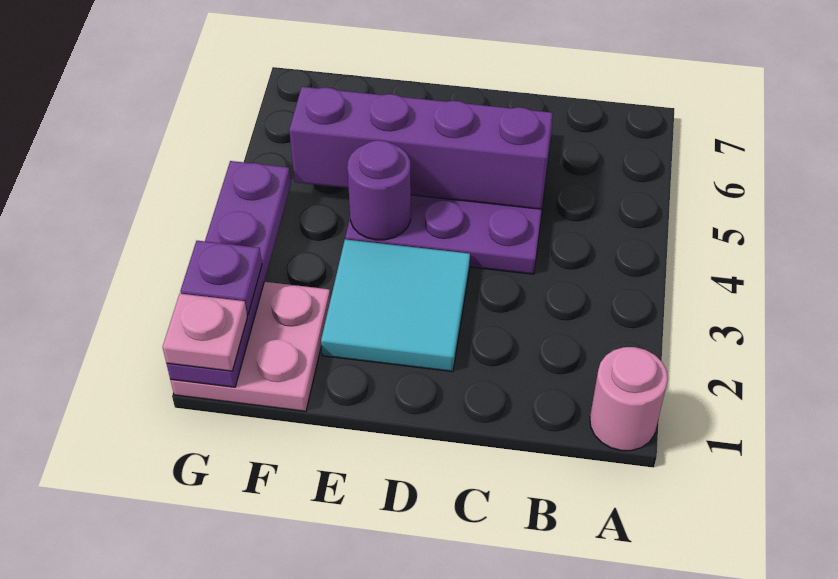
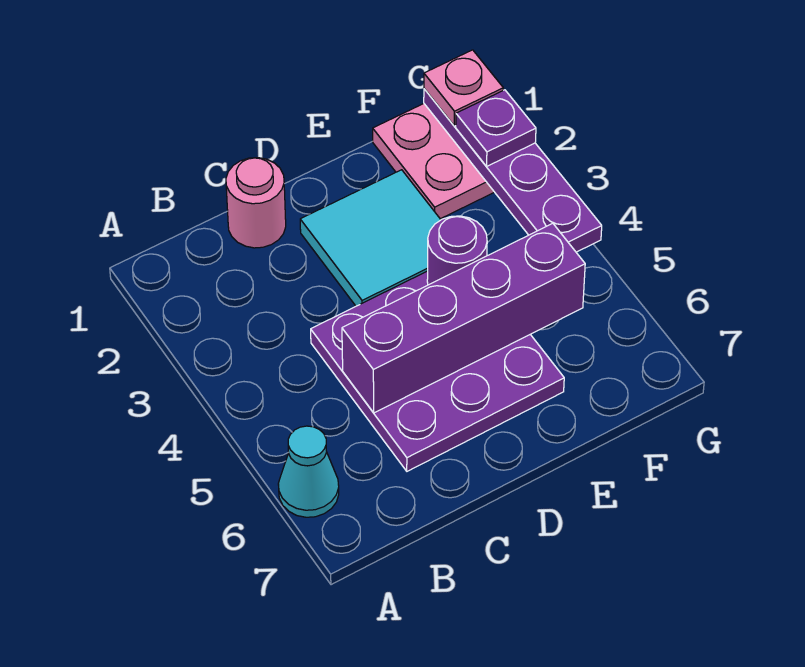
pink 1x1 round brick [590,347,668,451] -> pink 1x1 round brick moved to [226,158,286,248]
none -> cyan 1x1 cone [278,426,339,517]

